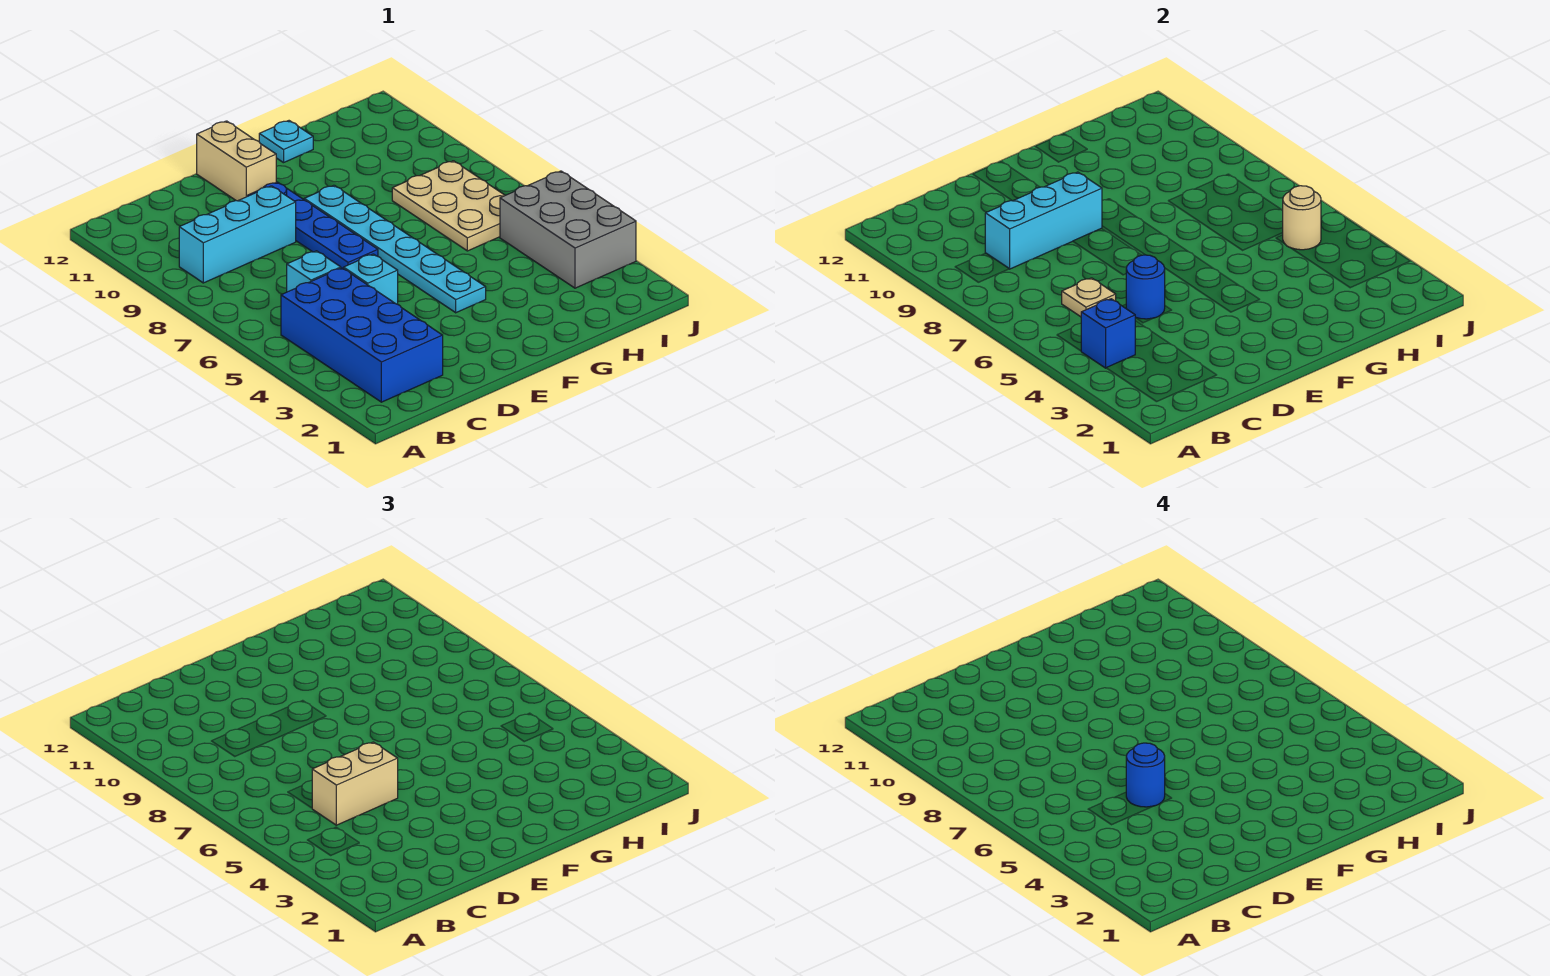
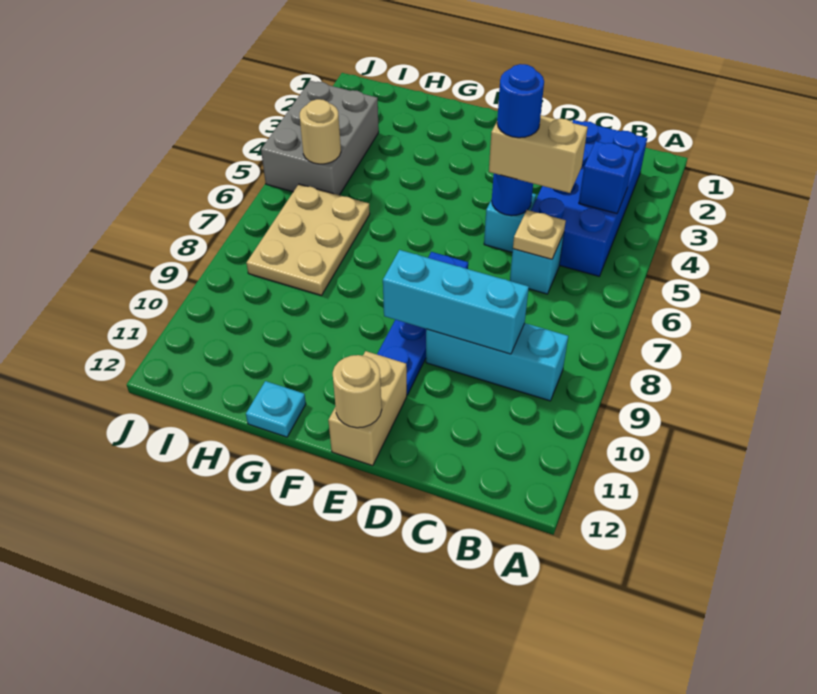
none -> tan 1x1 round brick [333,355,382,428]
cyan 1x6 plate [304,185,486,313] -> none

